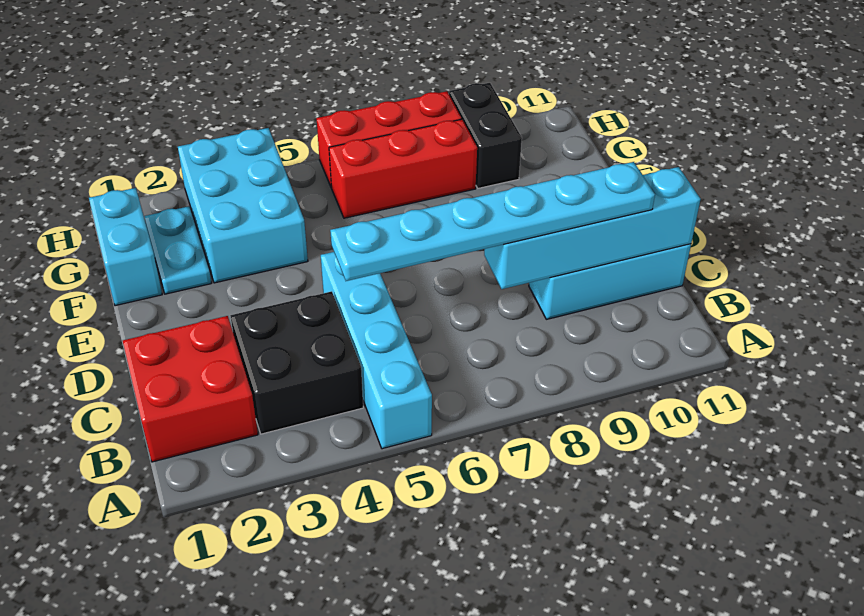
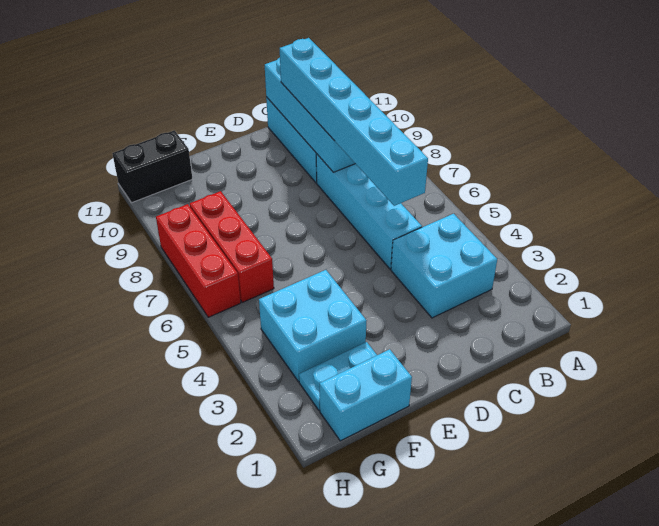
cyan 1x4 brick [321,252,432,449] -> cyan 1x4 brick turned to [316,154,422,269]
red 2x2 brick [123,316,258,462] -> none
black 2x2 brick [230,291,363,434] -> cyan 2x2 brick [391,214,497,318]
cyan 1x6 plate [330,162,655,281] -> cyan 1x6 brick [280,38,428,206]
cyan 2x3 brick [178,128,308,283] -> cyan 2x2 brick [259,270,367,382]
black 1x2 brick [449,83,522,188] -> black 1x2 brick moved to [112,130,192,203]

